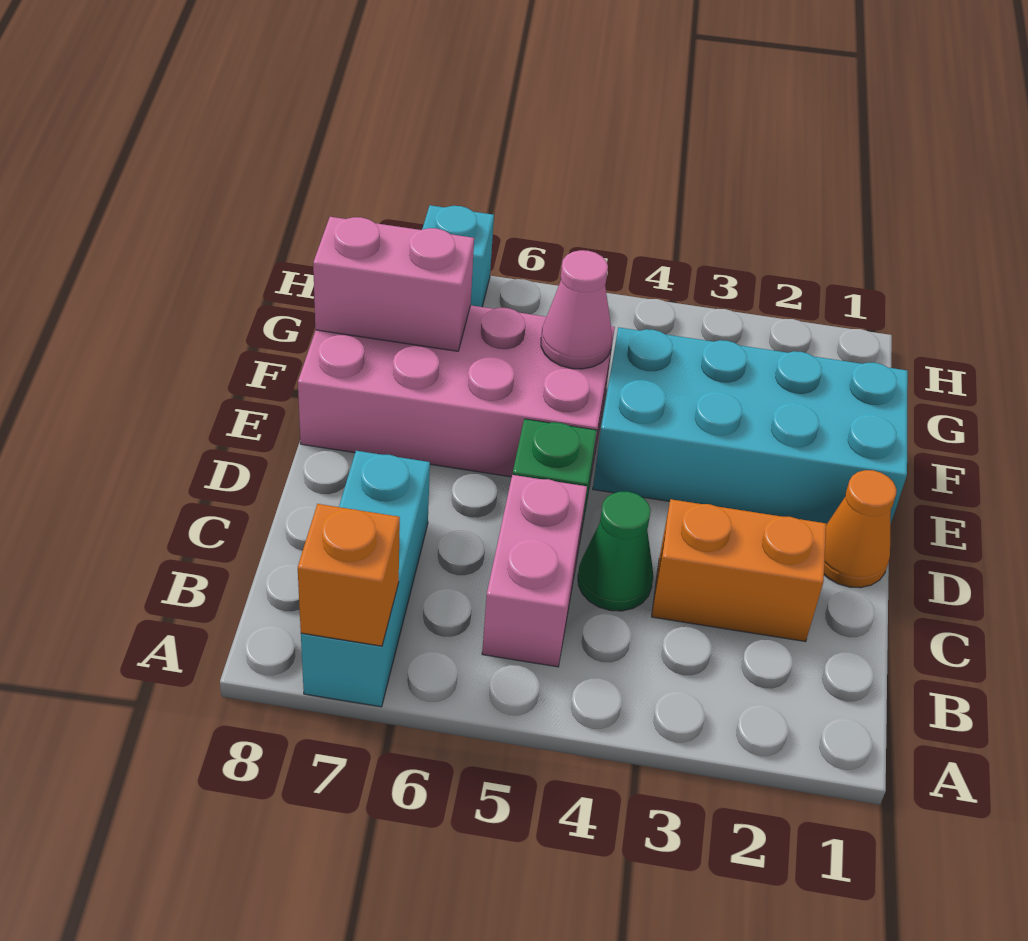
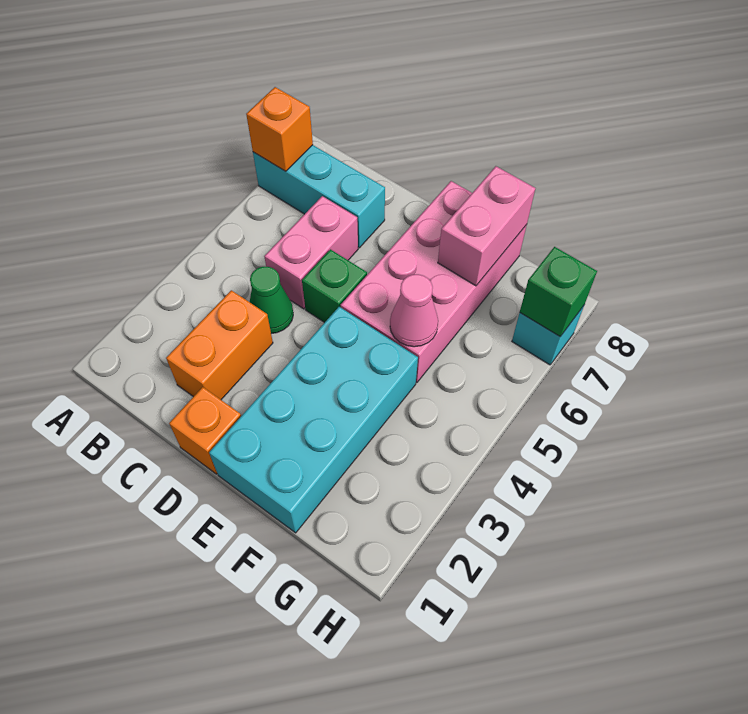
pink 1x2 brick [482,475,587,667] -> pink 1x2 brick turned to [264,196,358,309]
orange 1x1 cone [824,470,896,588] -> orange 1x1 brick [169,387,241,474]
none -> green 1x1 brick [520,247,597,336]

